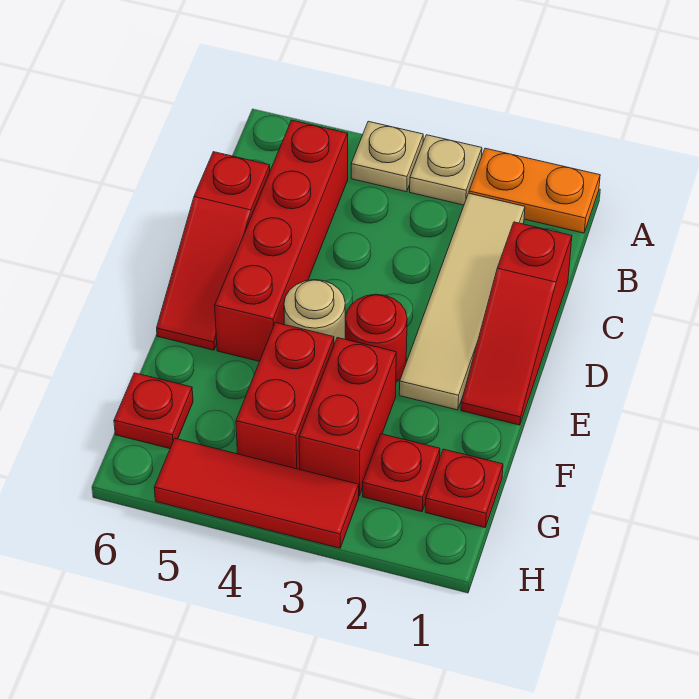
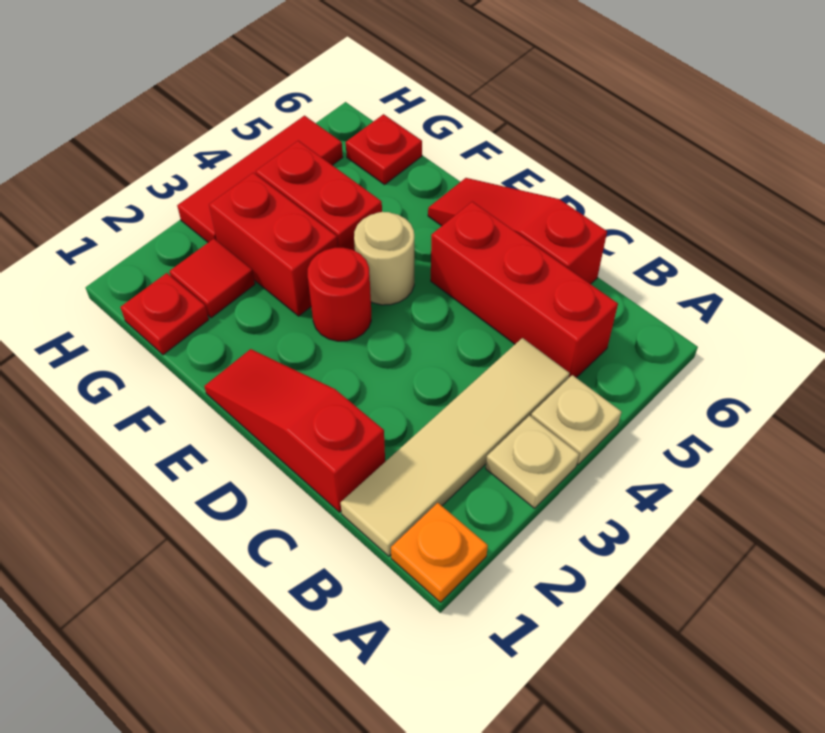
orange 1x2 plate [469,148,600,233] -> orange 1x1 plate [391,503,488,602]
tan 1x4 tile [399,193,525,410] -> tan 1x4 tile turned to [341,338,570,556]
red 1x4 brick [215,120,348,361] -> red 1x3 brick [431,202,618,378]
red 1x1 plate [363,434,440,512] -> red 1x1 tile [169,239,255,318]

